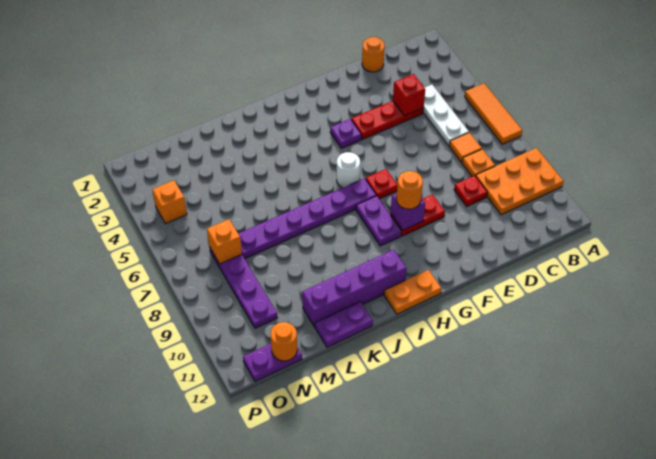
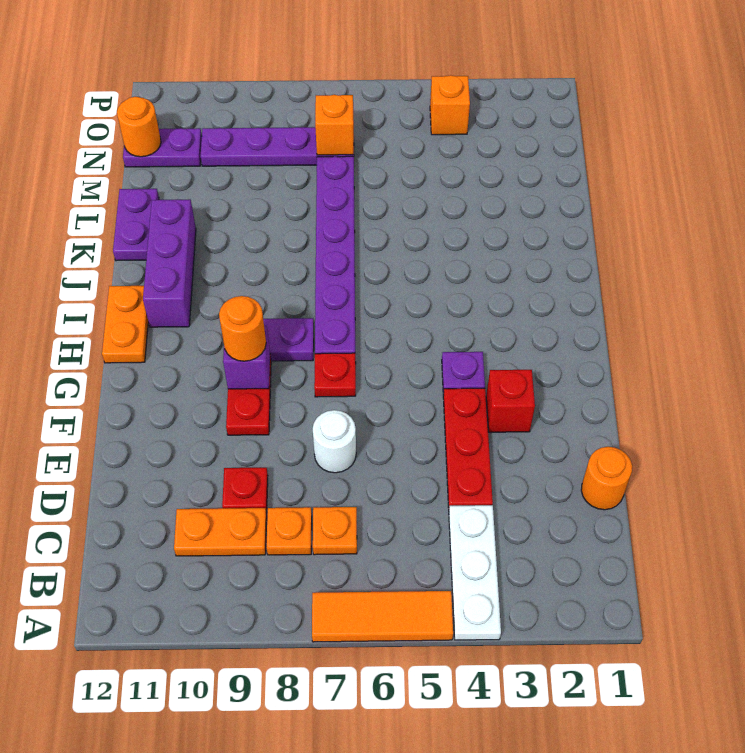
orange 2x3 plate [476,148,564,215] -> orange 1x2 plate [174,508,267,556]
white 1x3 plate [423,85,469,146] -> white 1x3 plate turned to [449,505,501,640]
orange 1x1 tile [449,133,482,163] -> orange 1x1 plate [313,507,357,555]
red 1x1 brick [393,74,425,116] -> red 1x1 brick moved to [486,370,535,432]
white 1x1 round brick [337,152,360,187] -> white 1x1 round brick moved to [313,410,356,473]
purple 1x4 brick [302,250,406,327] -> purple 1x3 brick [143,199,196,327]
purple 1x2 plate [243,344,302,382] -> purple 1x2 plate turned to [123,128,202,167]

